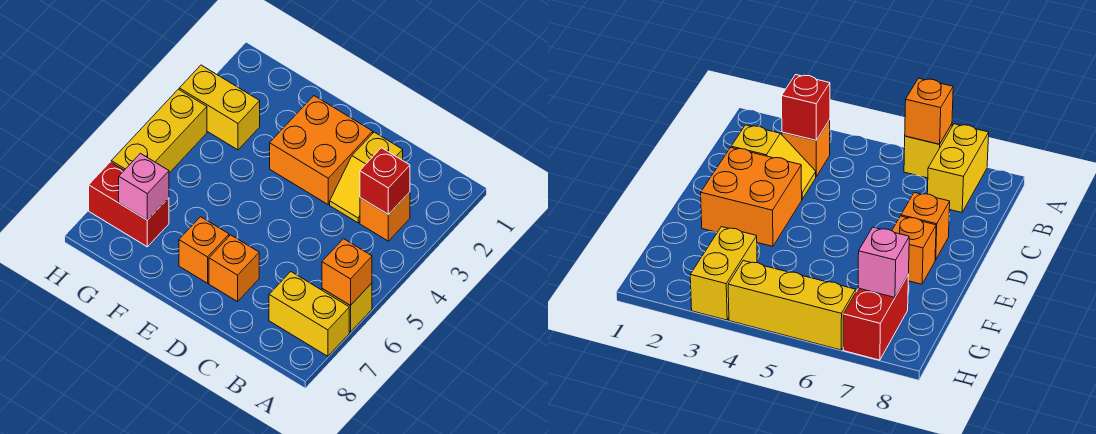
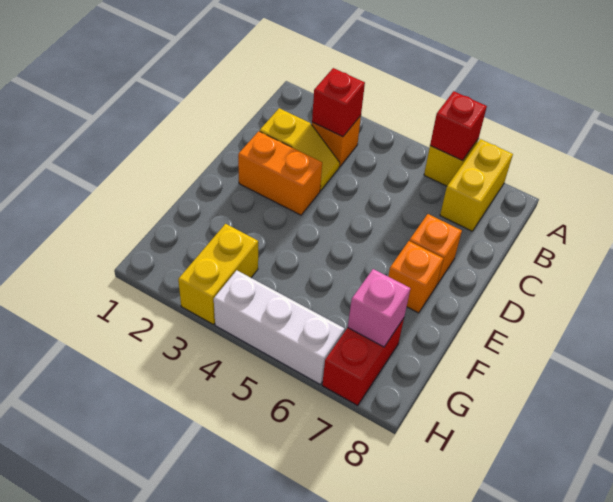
orange 1x1 brick [322,239,372,306] -> red 1x1 brick [430,91,487,161]
orange 2x2 brick [270,96,373,204] -> orange 1x2 brick [238,131,322,215]
yellow 1x3 brick [111,89,207,173] -> white 1x3 brick [214,270,345,384]

